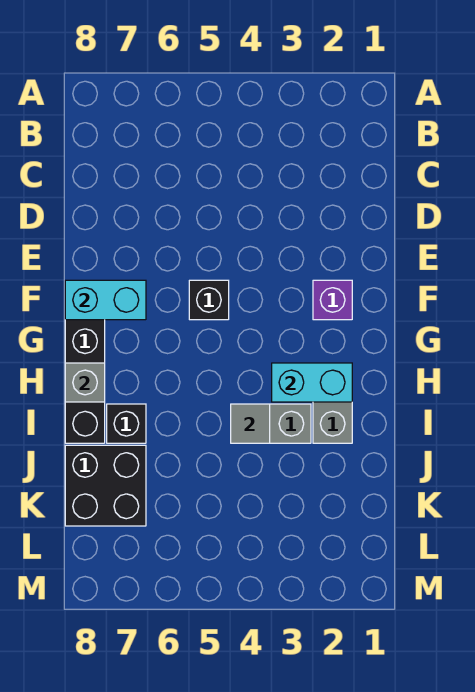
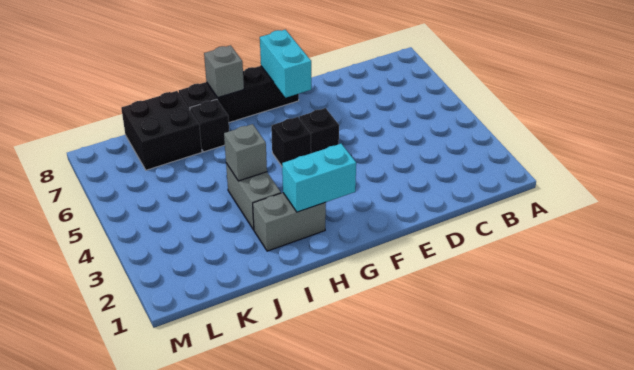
purple 1x1 brick [313,280,352,320] -> none
none -> black 1x1 brick [271,117,311,166]
cyan 1x2 brick [272,363,352,402] -> cyan 1x2 brick turned to [282,144,356,212]
grey 1x1 tile [231,404,270,443] -> grey 1x1 brick [224,124,267,181]

